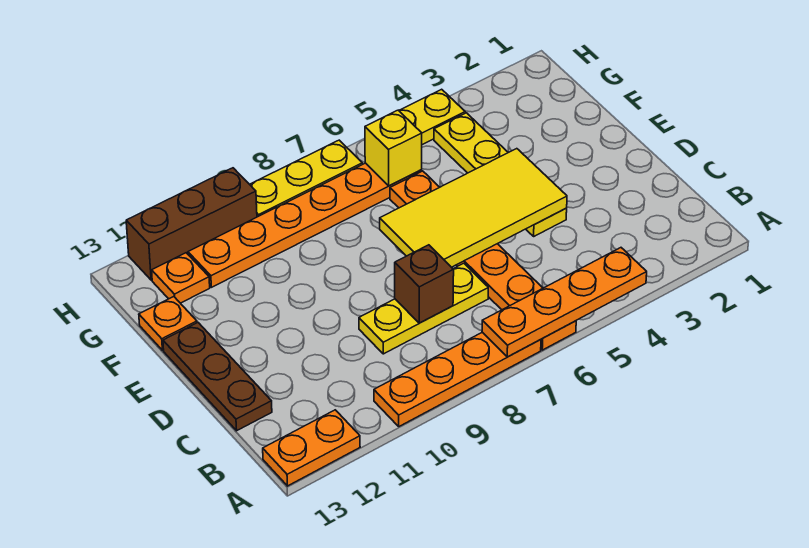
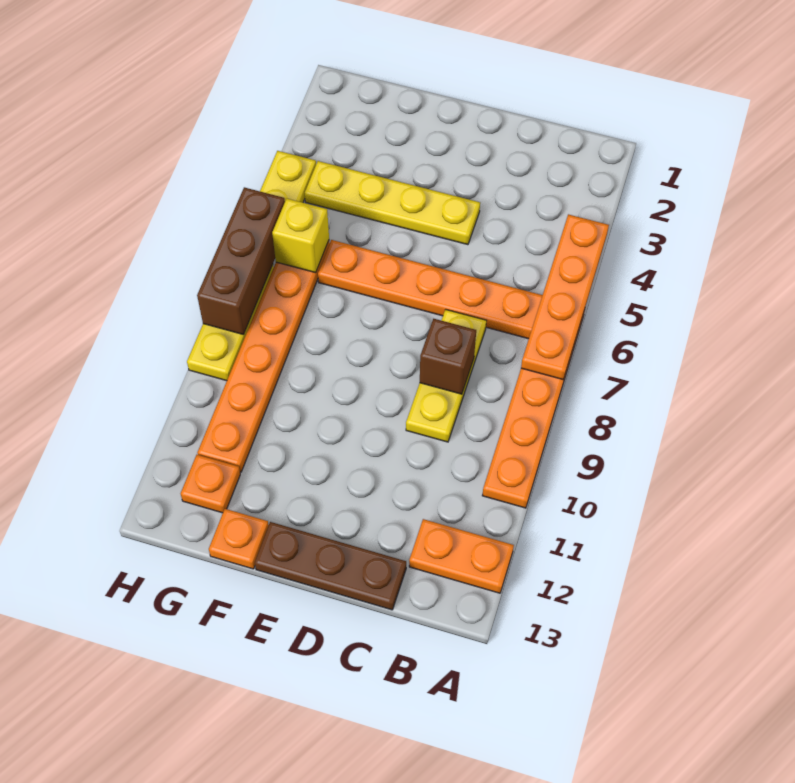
orange 1x2 plate [263,410,360,486] -> orange 1x2 plate turned to [409,519,514,593]
yellow 2x4 tile [380,149,567,267] -> none
brown 1x3 brick [126,168,257,280] -> brown 1x3 brick moved to [197,187,285,335]

